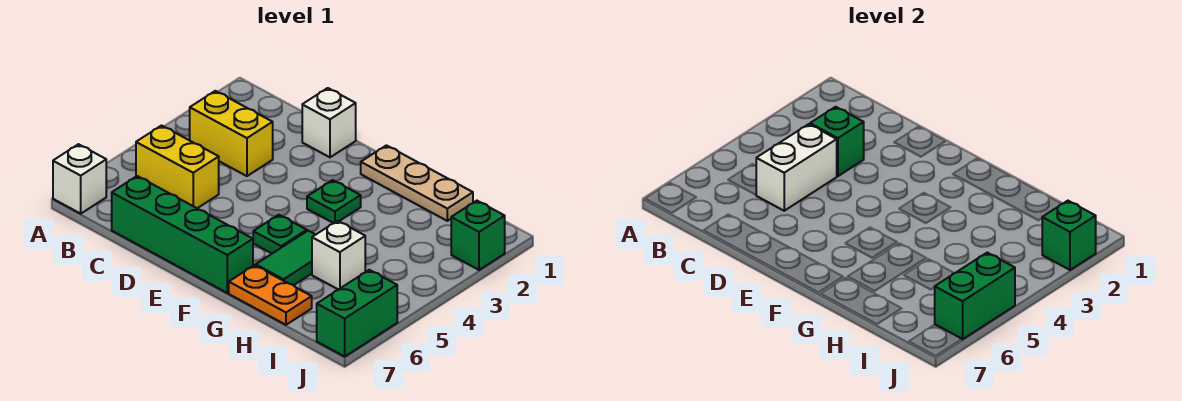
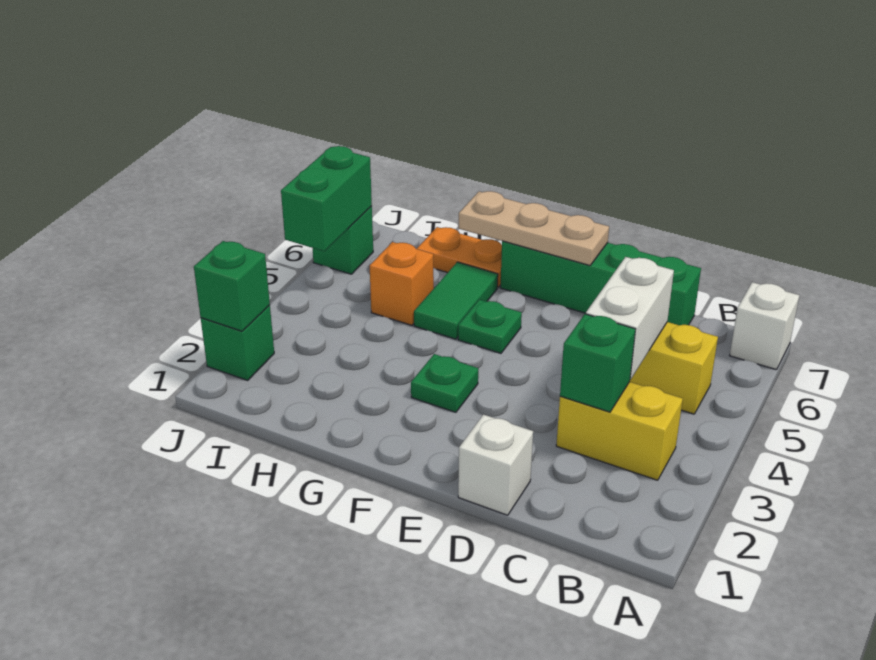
tan 1x3 plate [361,145,473,221] -> tan 1x3 plate moved to [459,191,609,265]
white 1x1 brick [312,221,365,290] -> orange 1x1 brick [370,242,434,325]
green 1x2 brick [317,270,397,357] -> green 1x1 brick [313,206,373,274]

